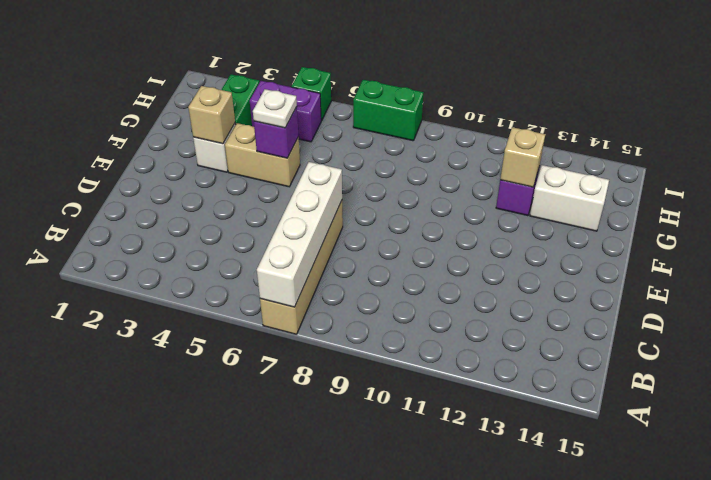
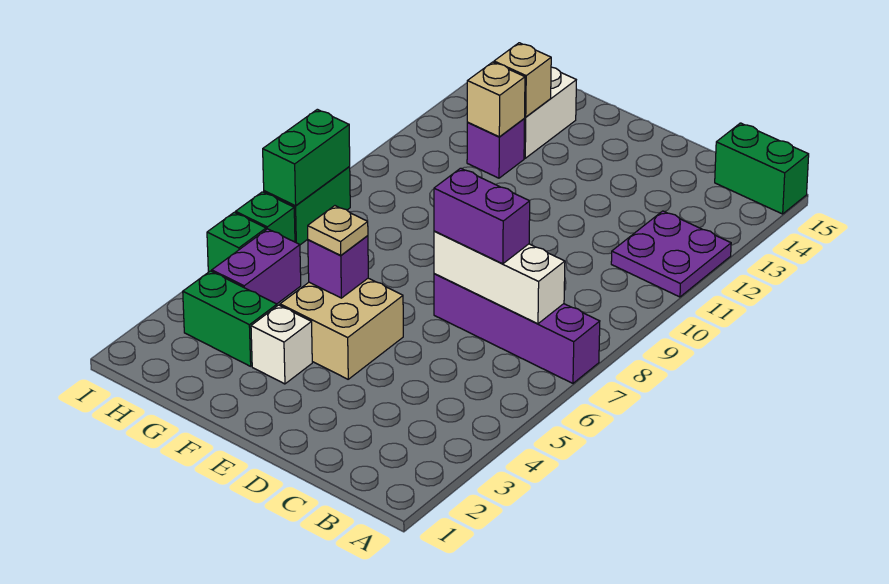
tan 1x4 brick [260,201,343,334] -> purple 1x4 brick [434,274,600,383]
white 1x4 brick [257,162,342,307] -> white 1x3 brick [434,231,565,324]
none -> purple 2x2 plate [611,211,731,297]
none -> green 1x2 brick [715,123,809,214]
none -> purple 1x2 brick [434,168,530,264]
tan 1x1 brick [188,86,235,144] -> tan 1x1 brick moved to [494,43,551,117]
tan 1x2 brick [225,123,300,187] -> tan 2x2 brick [280,278,403,379]
white 1x1 plate [253,89,297,128] -> tan 1x1 plate [308,206,368,255]
none -> green 1x1 brick [236,192,295,242]
none -> green 1x2 brick [263,109,350,206]

